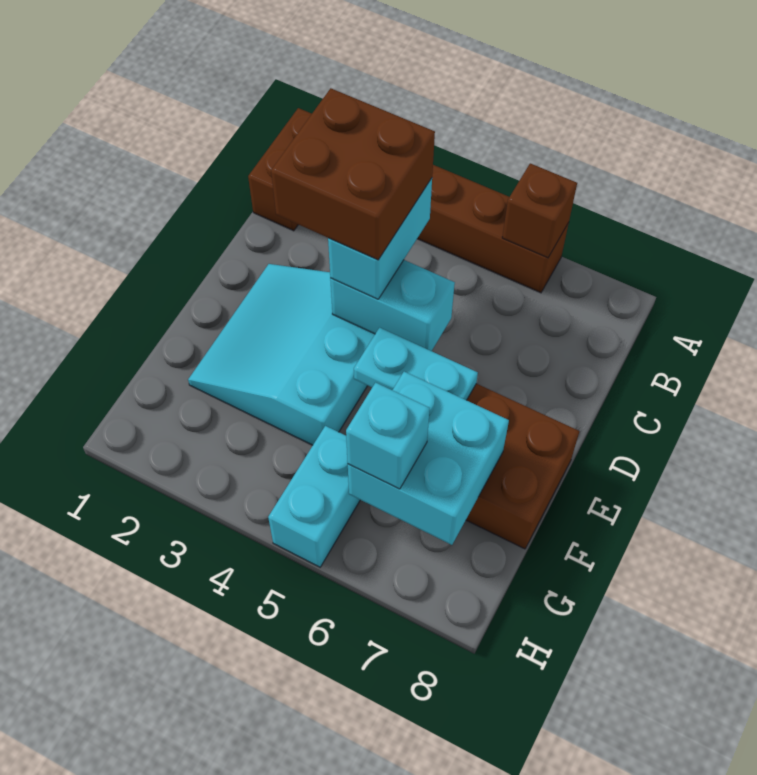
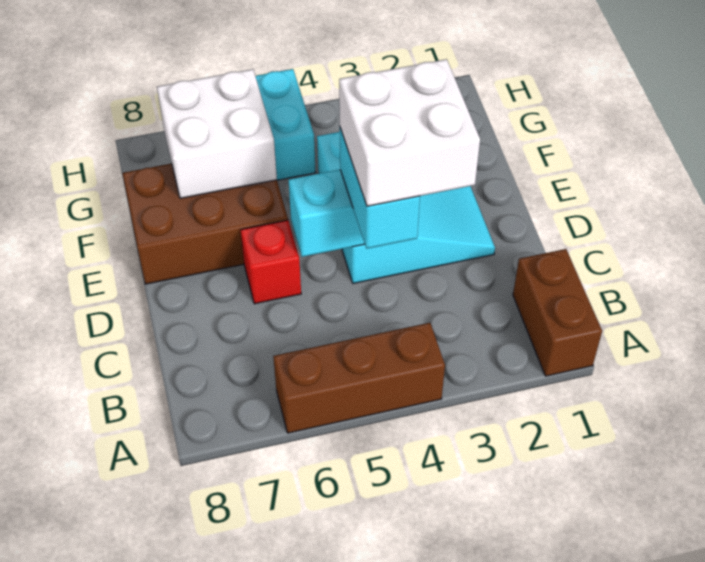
brown 1x1 brick [502,163,577,258] -> none
brown 2x2 brick [271,88,435,260] -> white 2x2 brick [339,59,480,206]
none -> red 1x1 brick [241,220,301,304]
cyan 1x2 plate [354,328,478,400] -> none
cyan 2x2 brick [348,372,509,545] -> white 2x2 brick [157,69,277,198]
cyan 1x1 brick [346,383,430,489] -> none

